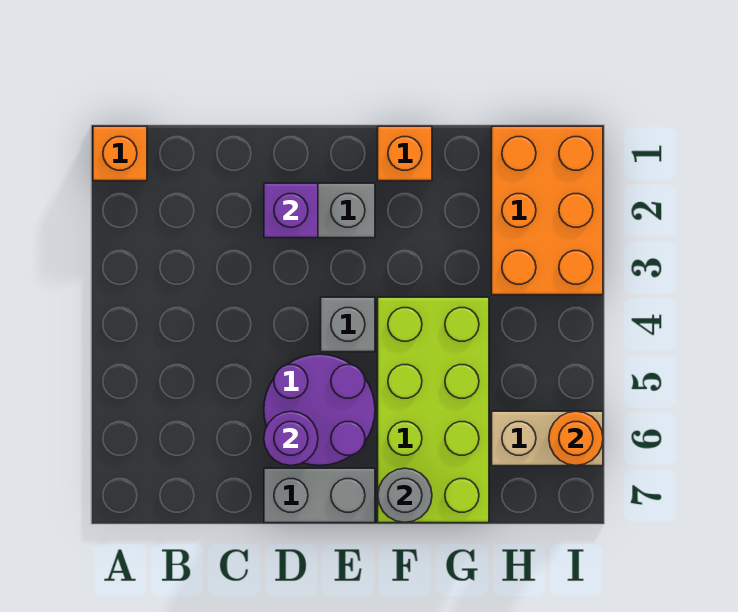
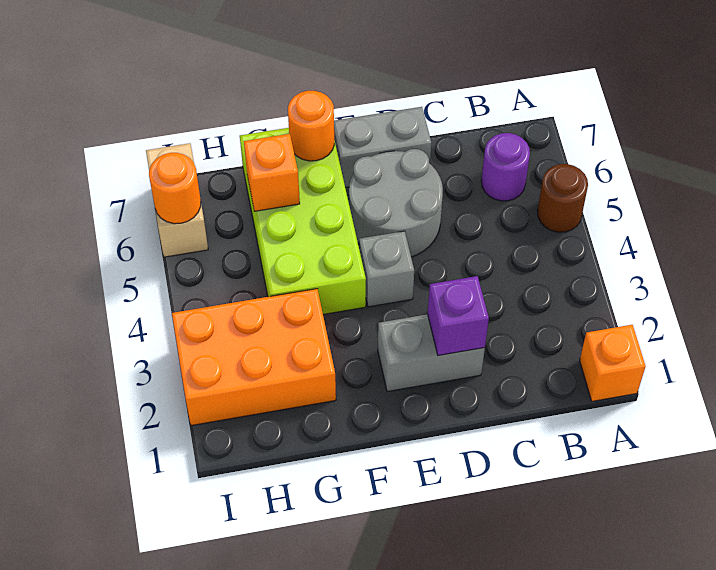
none -> brown 1x1 round brick [537,164,588,232]
purple 2x2 round brick [264,354,375,466] -> grey 2x2 round brick [349,149,443,257]
purple 1x1 round brick [264,411,318,465] -> purple 1x1 round brick moved to [481,133,530,201]
orange 1x1 brick [378,126,432,181] -> orange 1x1 brick moved to [244,134,300,211]
grey 1x1 round brick [378,468,432,523] -> orange 1x1 round brick [288,91,334,161]
orange 2x3 brick [492,126,603,295] -> orange 2x3 brick turned to [172,289,336,426]
tan 1x2 brick [492,411,603,466] -> tan 1x2 brick turned to [146,143,208,257]

